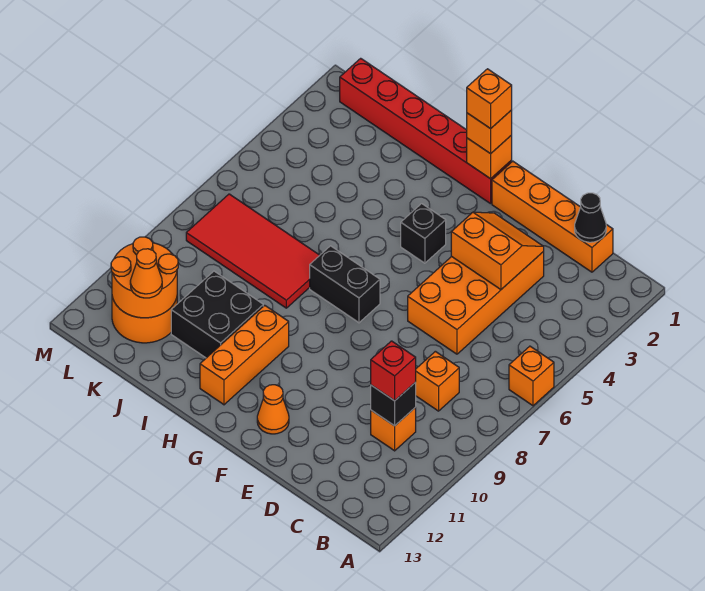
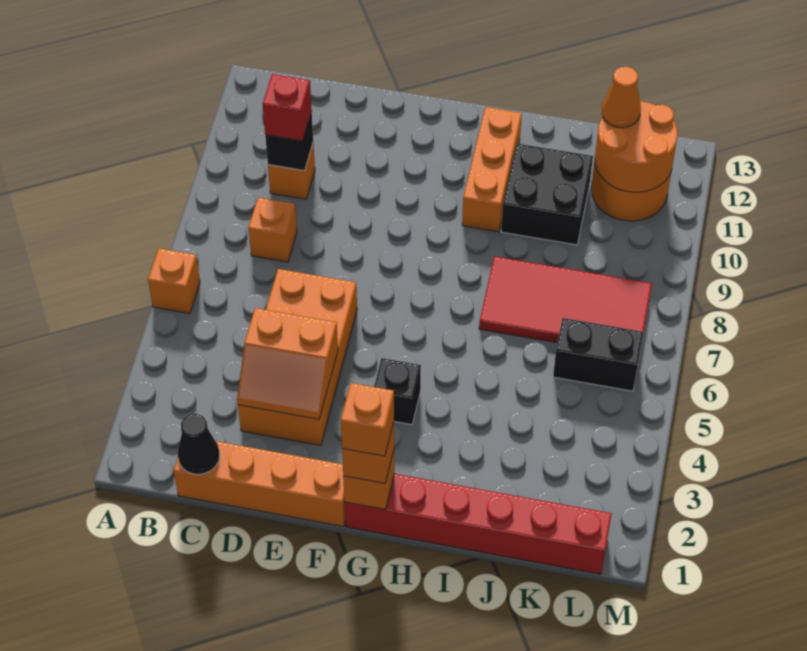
orange 1x1 cone [257,385,289,434] -> none
black 1x2 brick [310,246,380,323] -> black 1x2 brick moved to [553,318,643,391]

